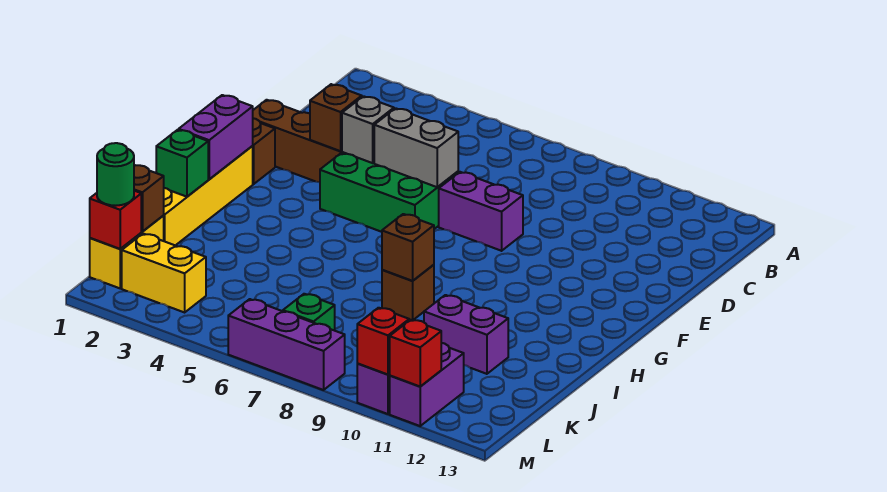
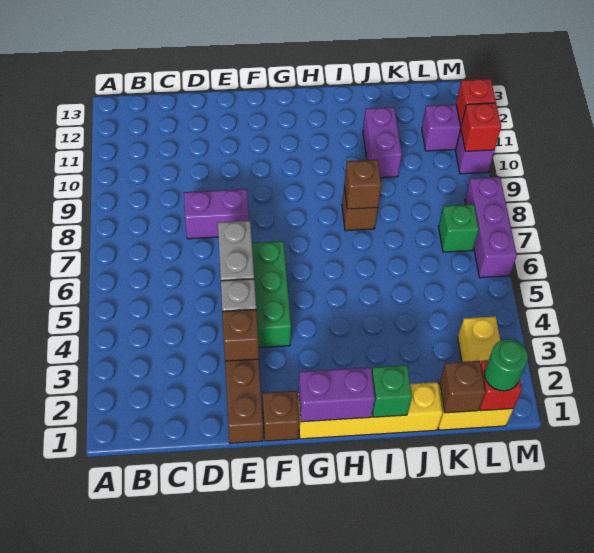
purple 1x2 brick [439,172,523,251] -> purple 1x2 brick turned to [184,189,249,239]

